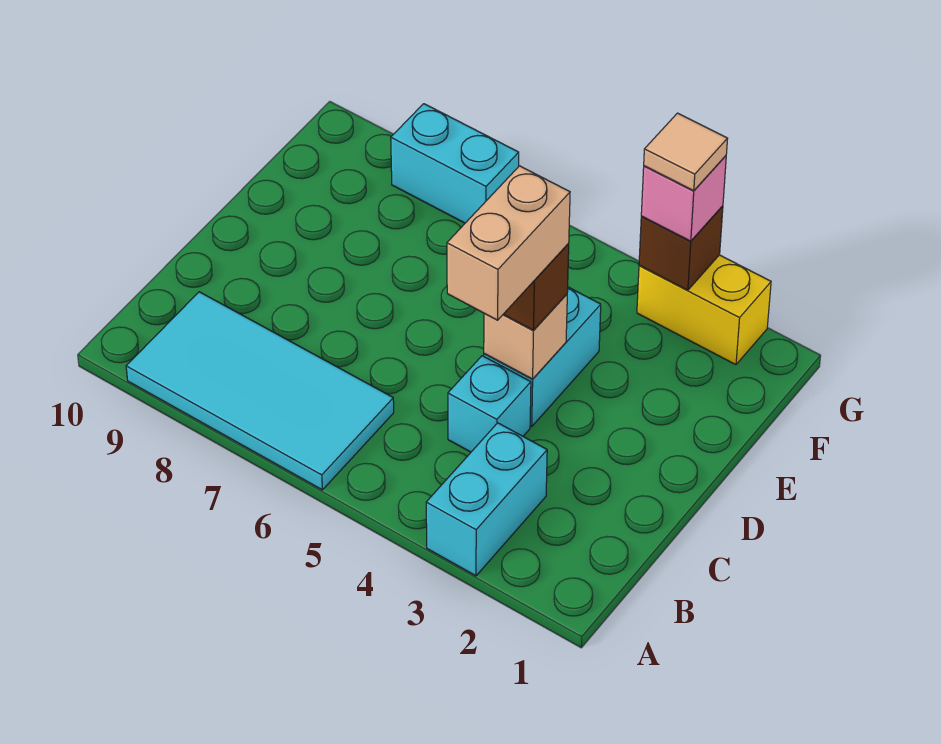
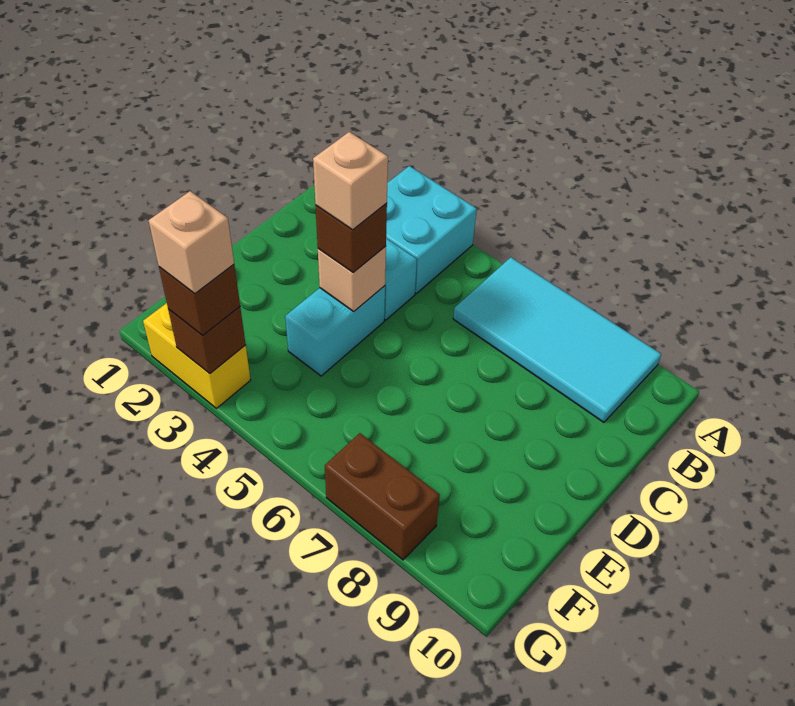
cyan 1x2 brick [426,423,547,576] -> cyan 2x2 brick [386,166,477,293]
tan 1x2 brick [447,166,570,320] -> tan 1x1 brick [313,132,388,230]
pink 1x1 brick [641,156,726,241] -> brown 1x1 brick [159,264,240,336]
tan 1x1 tile [644,113,728,191] -> tan 1x1 brick [149,191,234,294]
cyan 1x2 brick [391,104,519,223] -> brown 1x2 brick [325,433,440,560]

